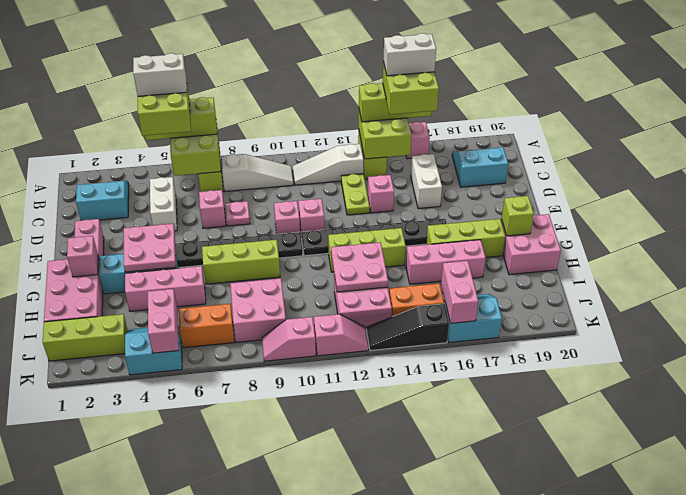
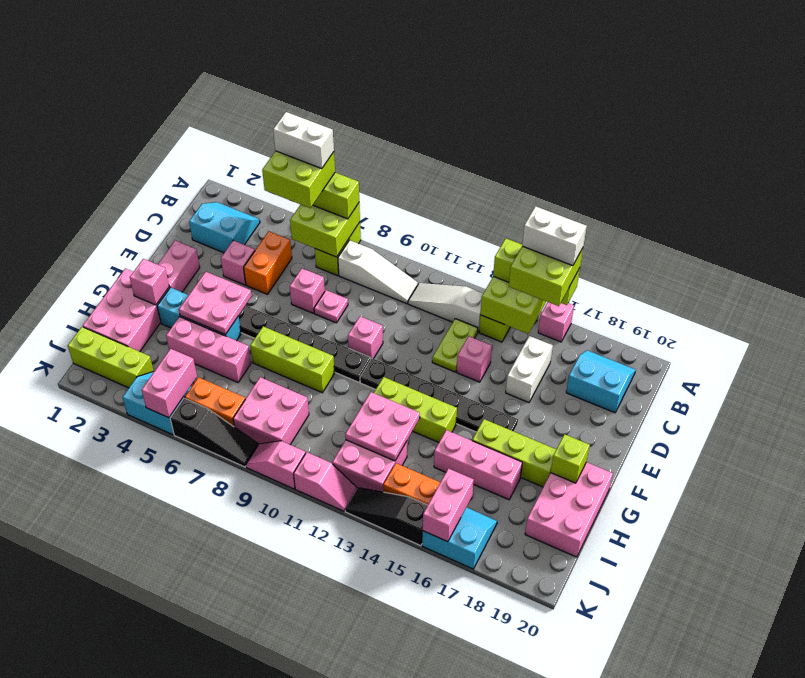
white 1x2 brick [150,177,177,231] -> orange 1x2 brick [244,231,292,294]
pink 1x1 brick [298,199,324,236] -> pink 1x1 brick moved to [221,240,255,285]
pink 2x2 brick [501,214,561,275] -> pink 2x3 brick [525,462,613,557]
none -> black 1x3 slope [170,398,258,467]

